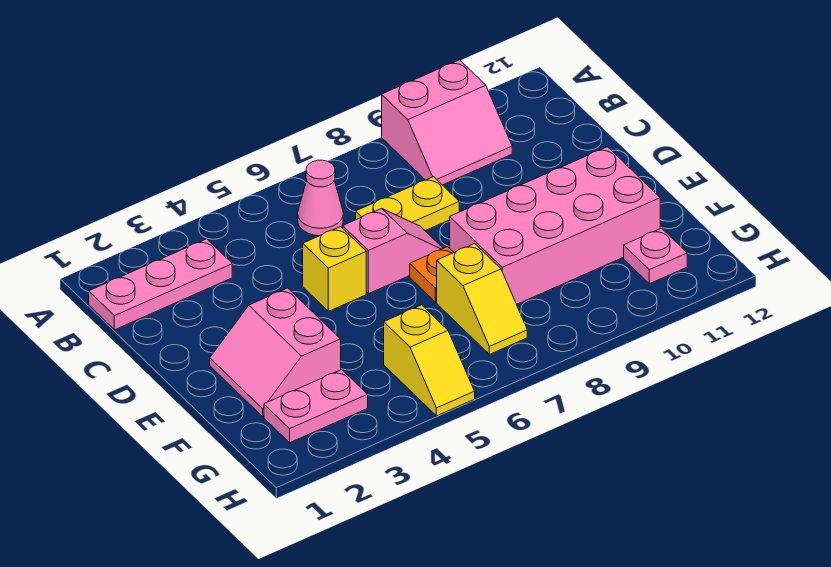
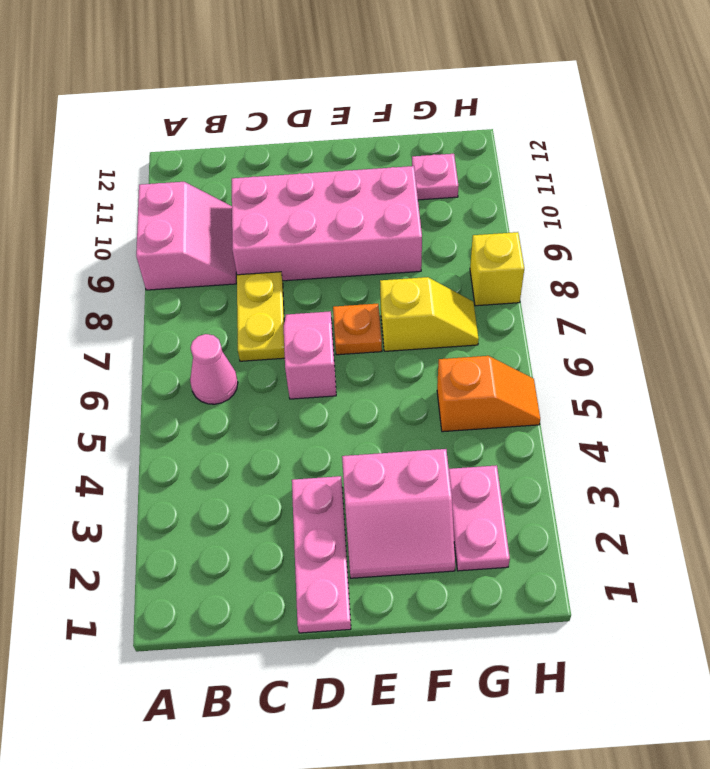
pink 1x3 plate [89,239,232,330] -> pink 1x3 plate moved to [292,476,351,633]
yellow 1x1 brick [303,227,366,311] -> yellow 1x1 brick moved to [470,232,524,306]
pink 2x4 brick [450,147,660,304] -> pink 2x4 brick turned to [232,166,422,281]
yellow 1x2 slope [384,305,475,416] -> orange 1x2 slope [437,356,540,432]

